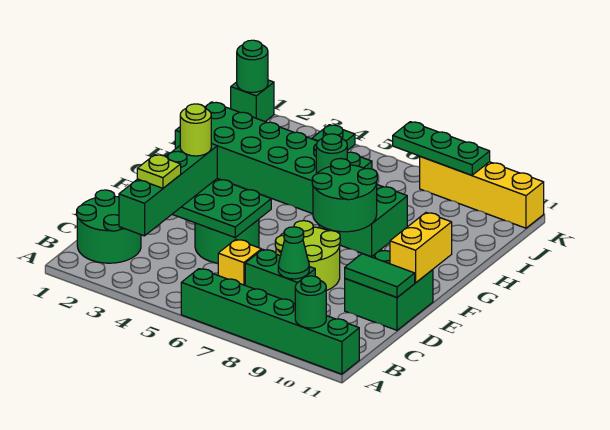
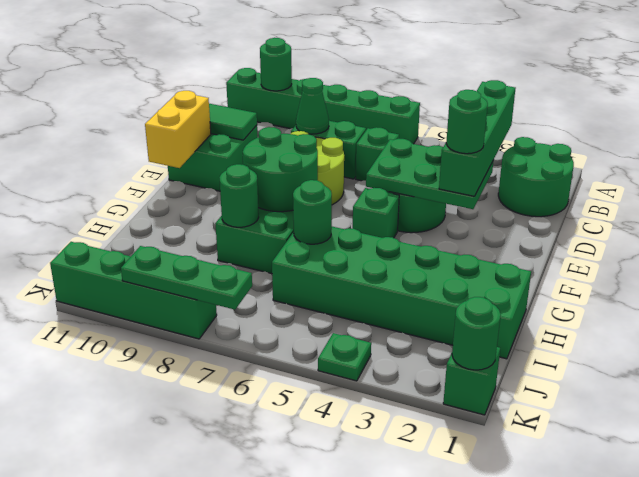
lime 1x1 plate [137,155,181,188] -> none
yellow 1x1 brick [218,239,261,285] -> green 1x1 brick [356,127,399,181]
lime 1x1 round brick [180,104,211,156] -> green 1x1 round brick [446,90,488,154]
none -> green 1x1 brick [353,188,399,238]
none -> green 1x1 round brick [219,164,259,227]
yellow 1x4 brick [420,156,544,228] -> green 1x4 brick [50,242,217,339]

